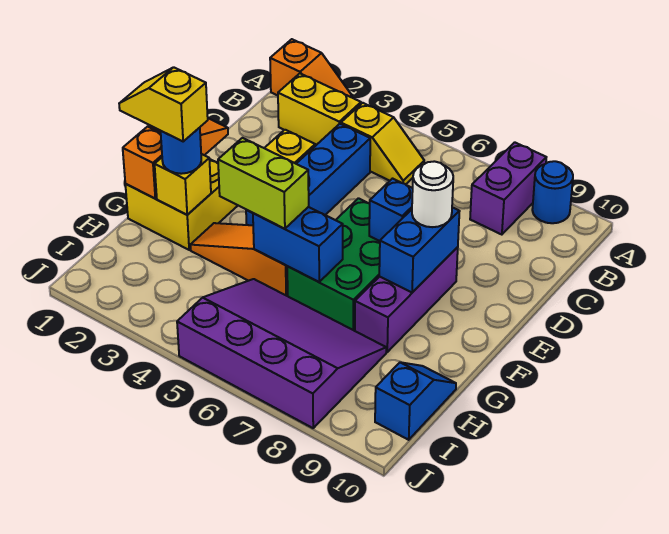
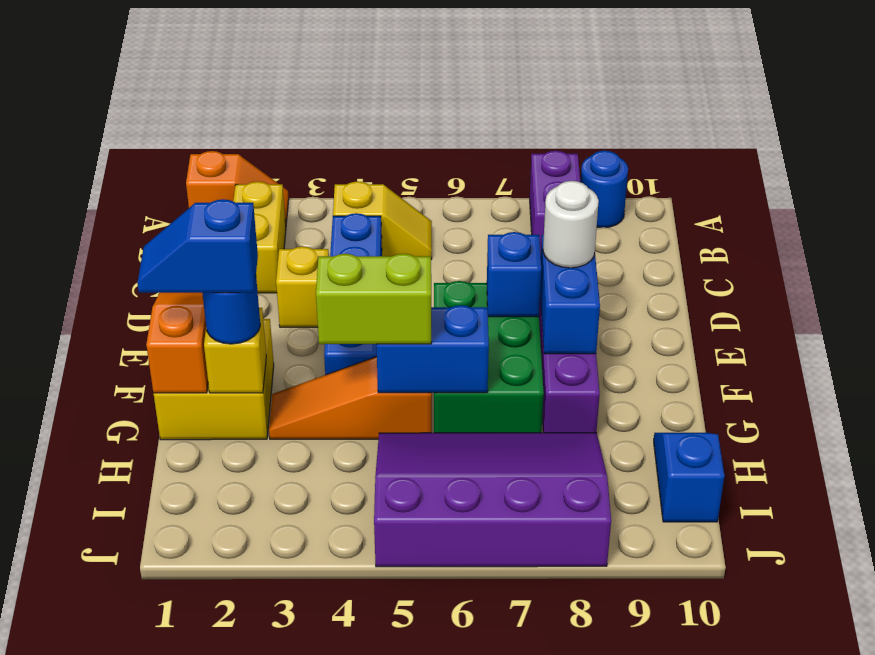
yellow 1x2 brick [278,74,361,145] -> yellow 1x2 brick turned to [233,182,286,293]
yellow 1x2 slope [119,67,208,141] -> blue 1x2 slope [137,199,258,293]

